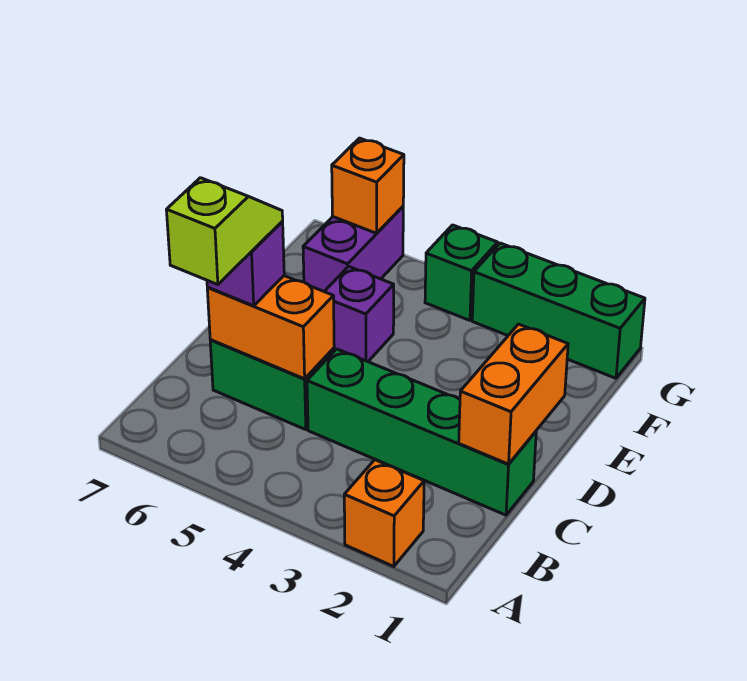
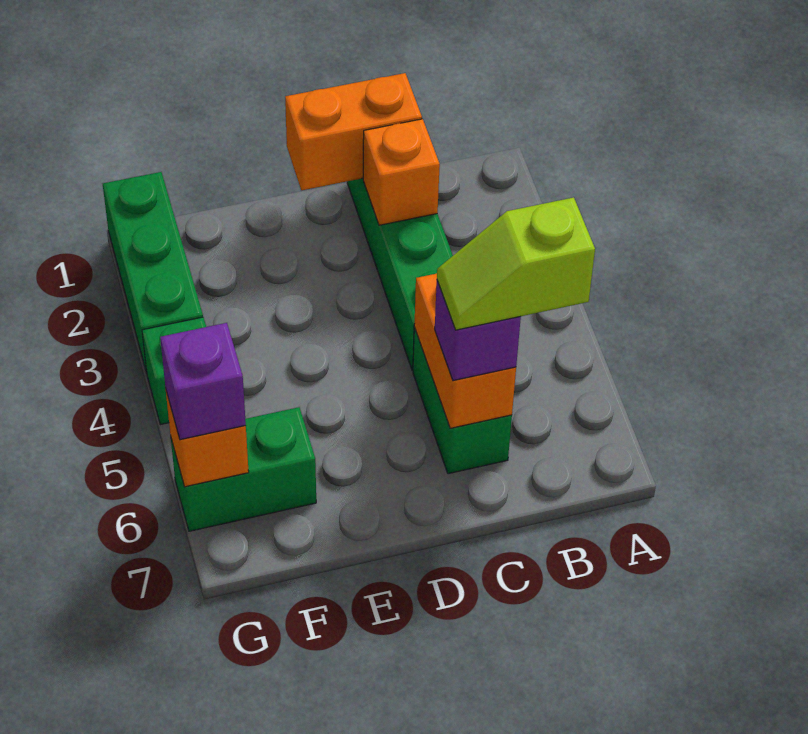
orange 1x1 brick [344,460,424,567] -> orange 1x1 brick moved to [363,119,440,225]
purple 1x1 brick [324,266,394,362] -> purple 1x1 brick moved to [160,323,246,440]
purple 1x2 brick [303,207,403,291] -> green 1x2 brick [171,407,316,531]

